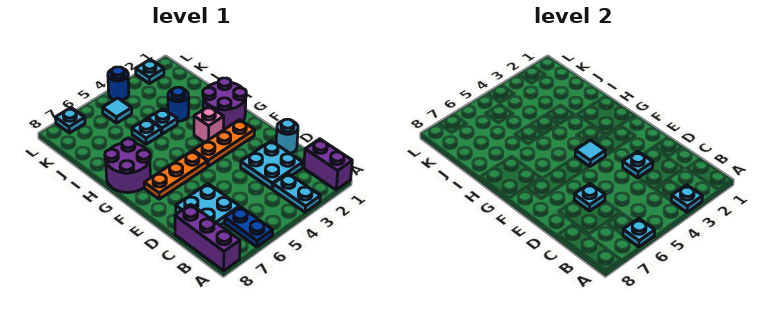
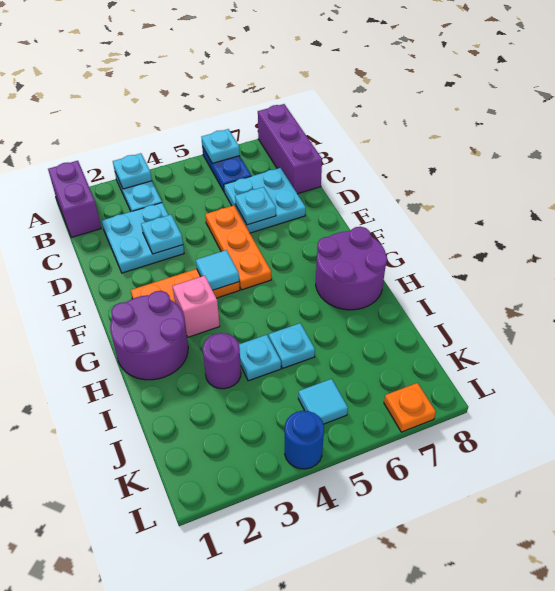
cyan 1x1 round brick [276,119,298,153] -> none
orange 1x3 plate [144,151,207,199] -> orange 1x3 plate turned to [205,205,271,290]
blue 1x1 round brick [168,87,189,121] -> purple 1x1 round brick [203,333,241,389]
cyan 1x1 plate [136,59,164,84] -> none
cyan 1x1 plate [55,108,85,133] -> orange 1x1 plate [384,383,436,432]

